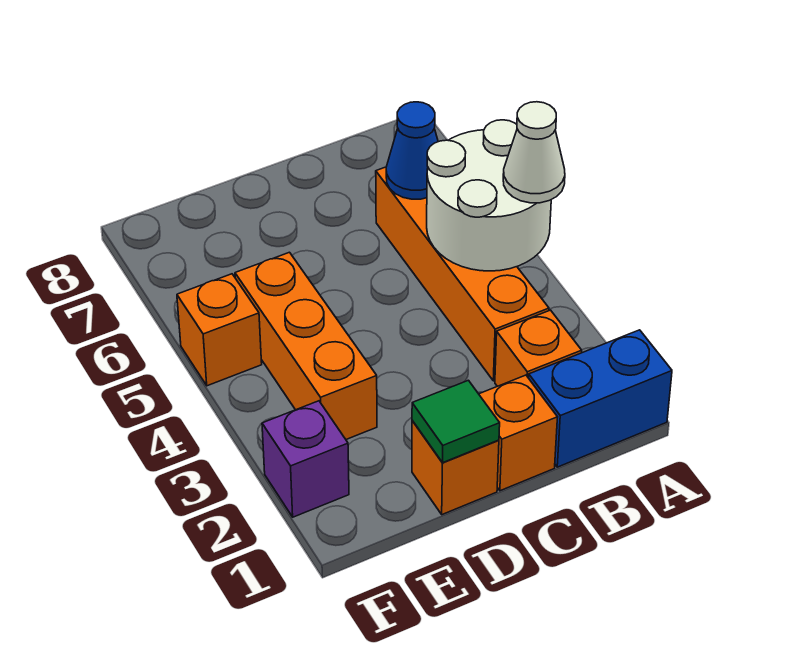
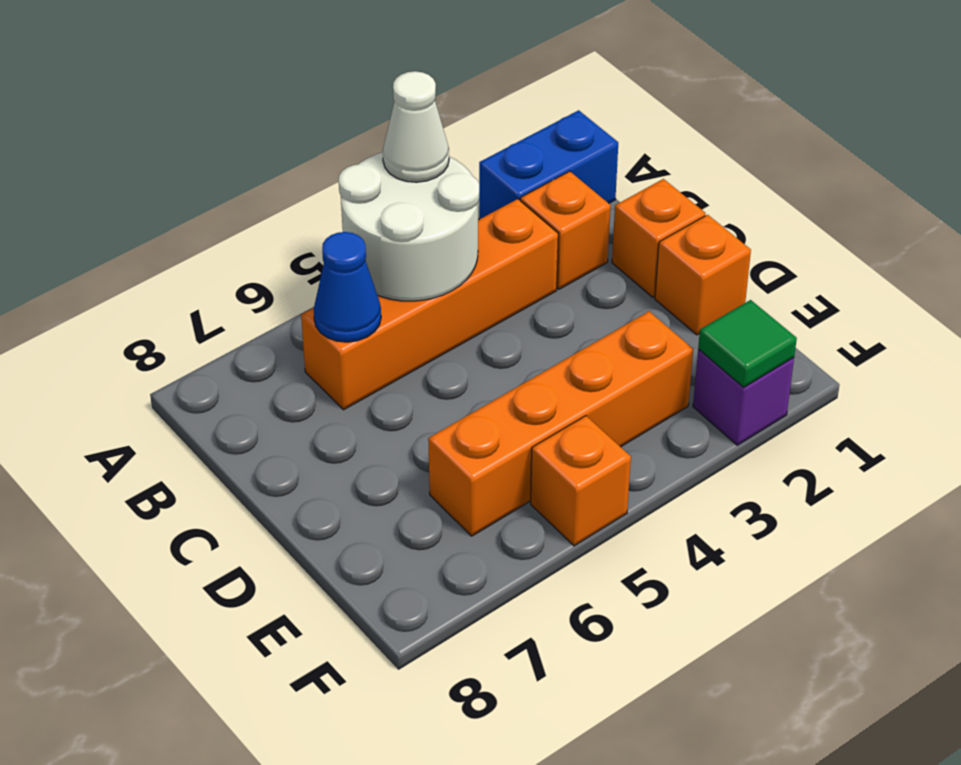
blue 1x2 brick [529,330,672,467] -> blue 1x2 brick turned to [479,110,618,219]
green 1x1 tile [412,380,500,462] -> green 1x1 tile moved to [698,300,797,387]
orange 1x3 brick [235,252,377,439] -> orange 1x4 brick [428,311,693,536]

